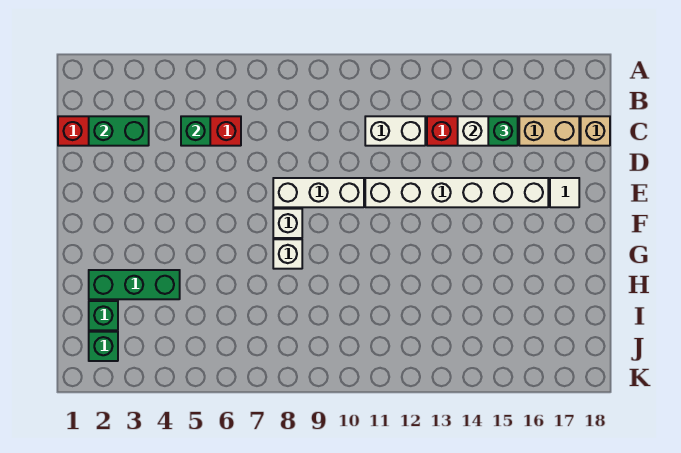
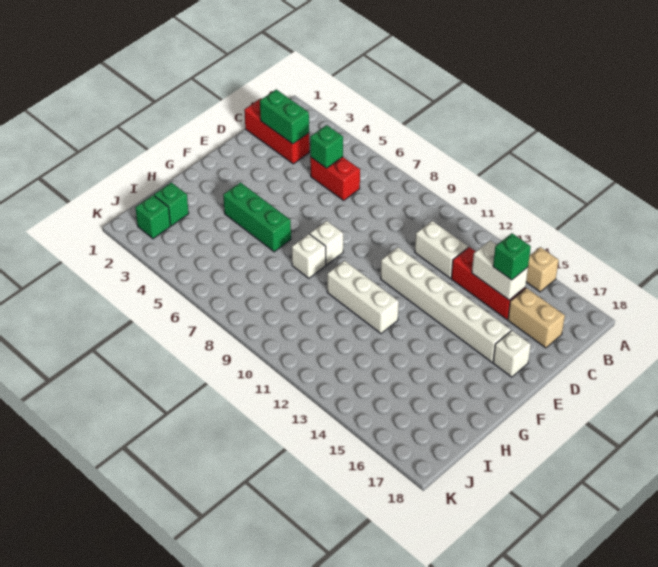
tan 1x1 brick [581,116,610,146] -> tan 1x1 brick moved to [526,247,559,292]
white 1x3 brick [273,178,364,207] -> white 1x3 brick moved to [327,261,399,334]
white 1x1 tile [550,178,579,207] -> white 1x1 brick [493,331,531,377]
green 1x3 brick [89,270,180,299] -> green 1x3 brick moved to [223,182,291,252]

